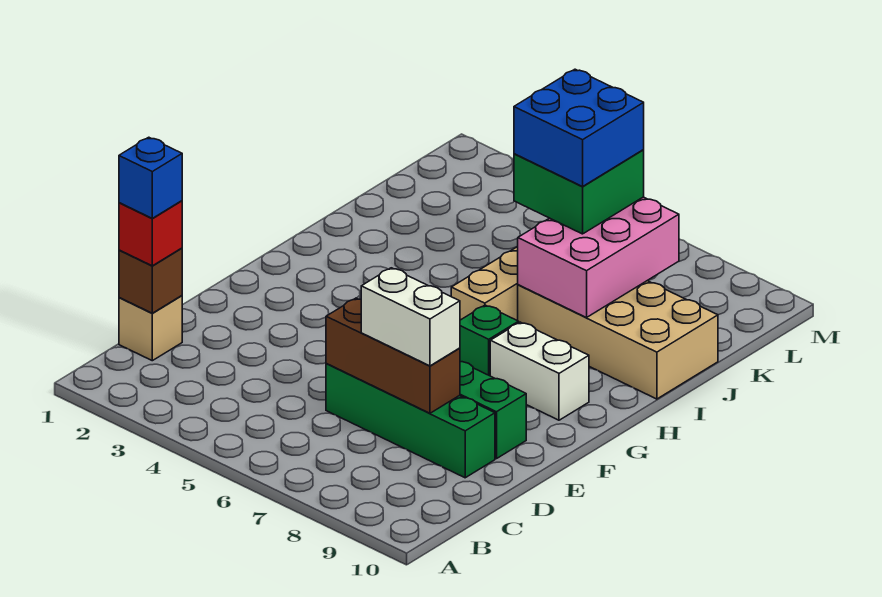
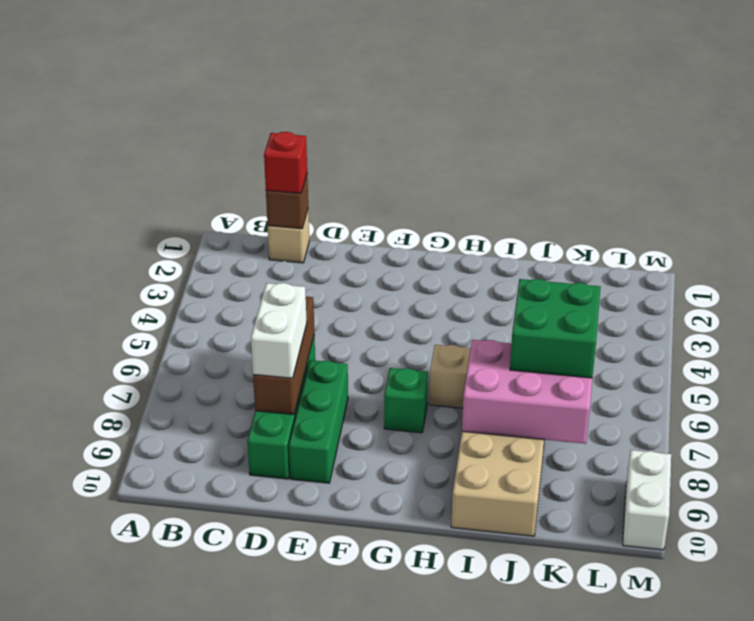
blue 1x1 brick [119,137,182,218] -> none
white 1x2 brick [490,322,589,420] -> white 1x2 brick moved to [623,450,671,550]
blue 2x2 brick [514,69,644,186] -> none

